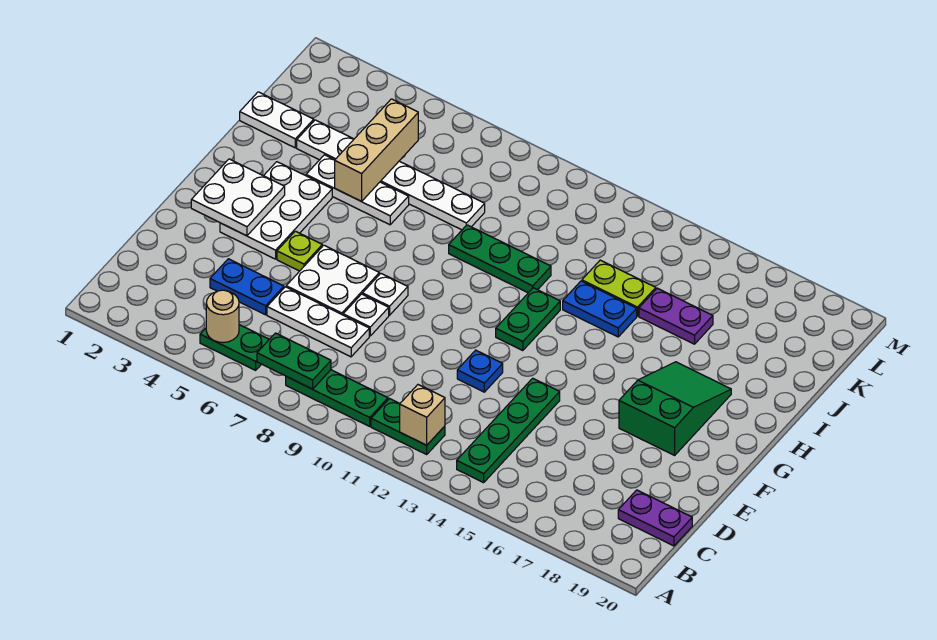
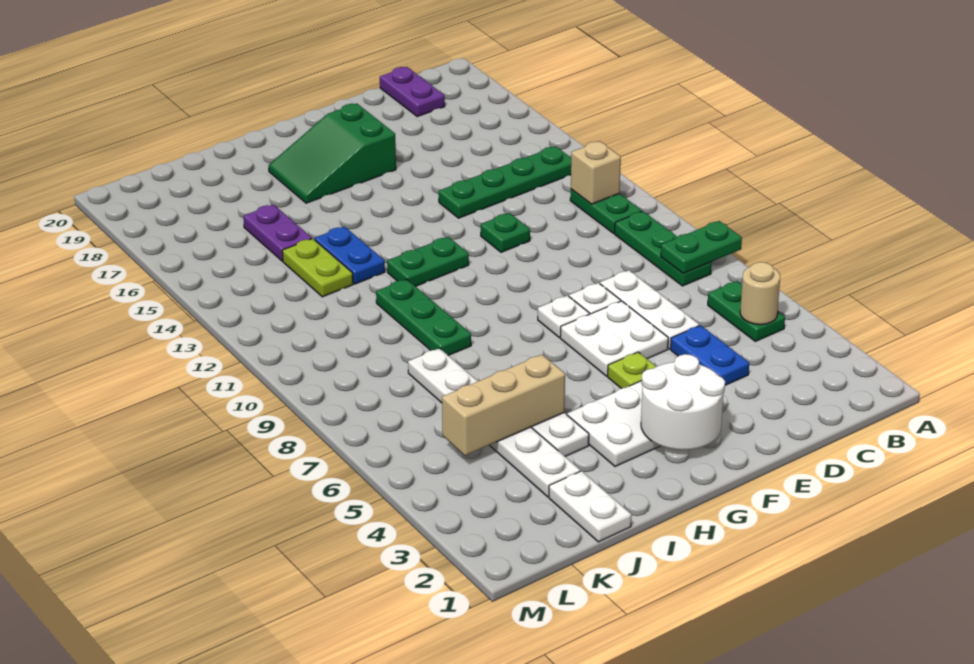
green 1x2 plate [257,333,331,389] -> green 1x2 plate turned to [661,221,742,273]
blue 1x1 plate [457,350,503,392] -> green 1x1 plate [481,213,530,252]
white 2x2 plate [191,159,285,236] -> white 2x2 round brick [641,354,725,450]

